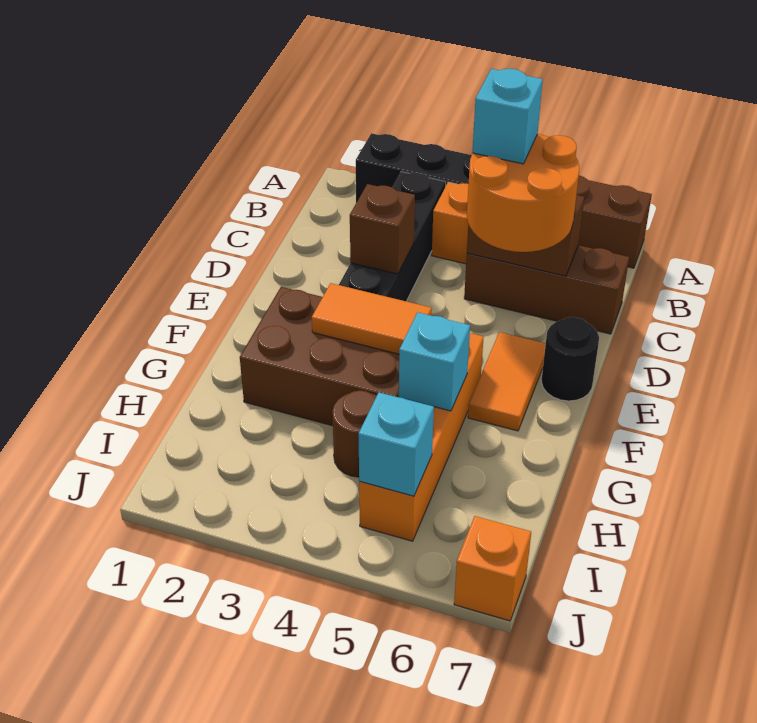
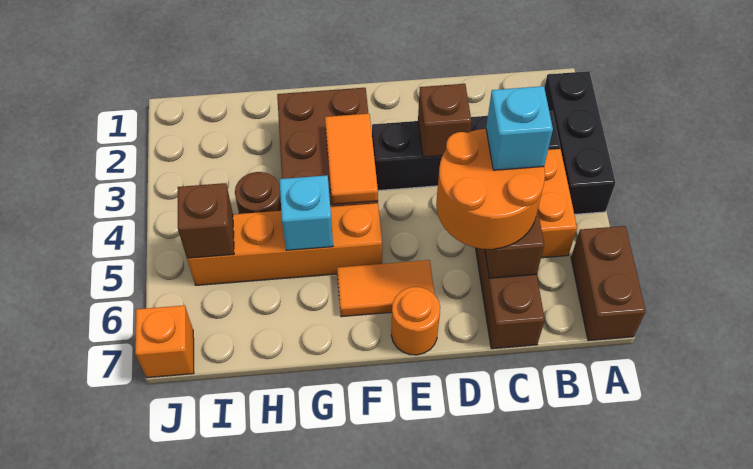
black 1x1 round brick [541,317,599,401] -> orange 1x1 round brick [391,287,440,355]
cyan 1x1 brick [359,392,434,496] -> brown 1x1 brick [178,183,234,258]

